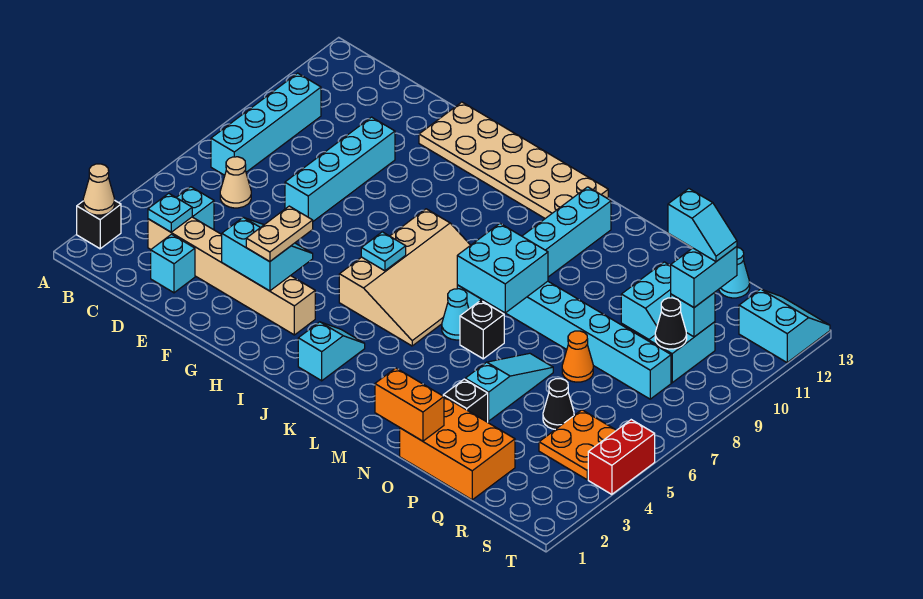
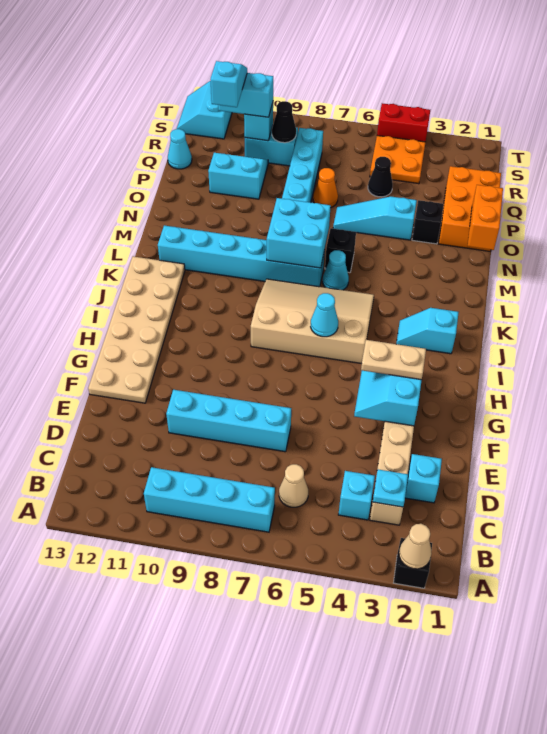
cyan 1x1 plate [361,232,406,271] -> cyan 1x1 cone [311,293,338,337]

